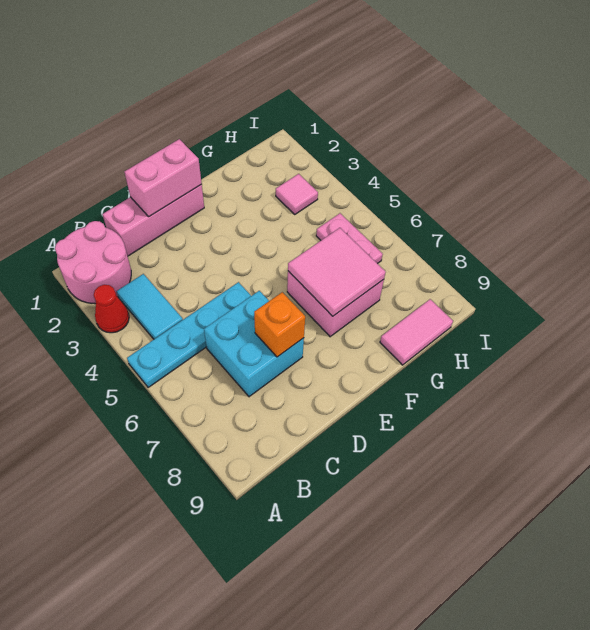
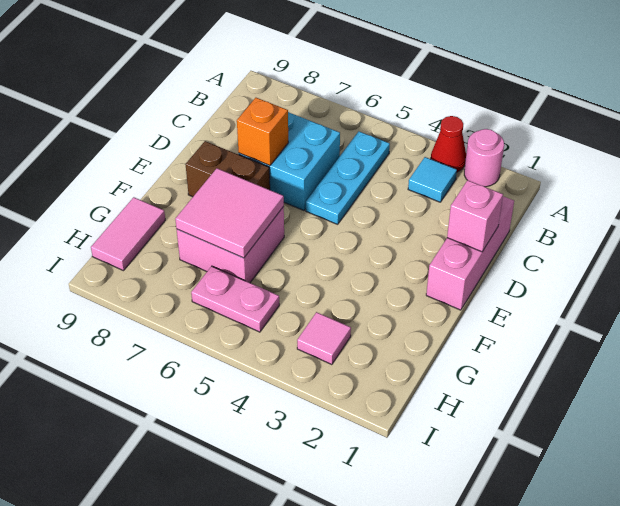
pink 2x2 round brick [55,221,131,304] -> pink 1x1 round brick [464,129,504,187]
cyan 1x4 plate [127,282,251,388] -> cyan 1x3 plate [306,131,390,224]
cyan 1x2 tile [117,274,183,339] -> cyan 1x1 tile [408,157,457,202]
pink 1x2 brick [124,139,202,217] -> pink 1x1 brick [447,180,503,252]
none -> brown 1x2 brick [186,141,270,197]

